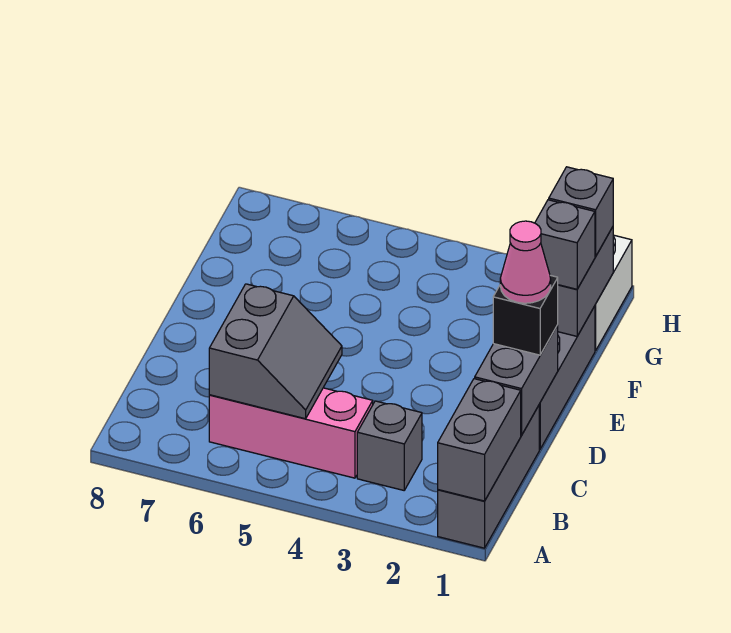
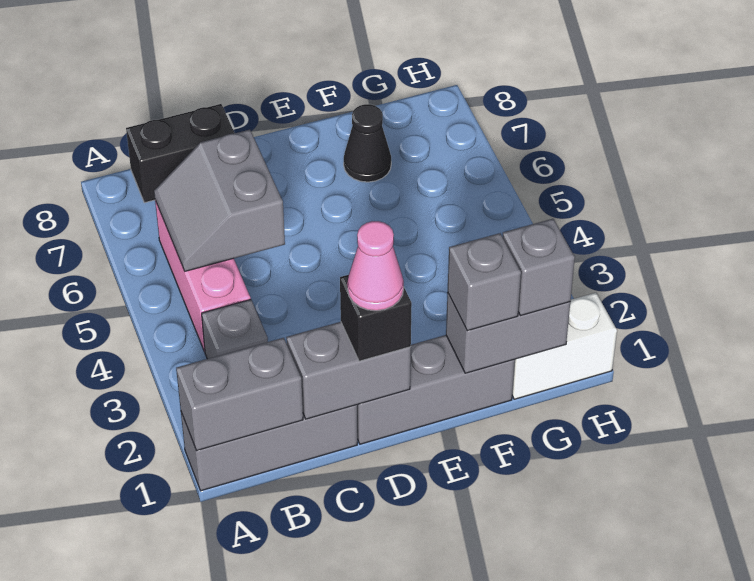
grey 2x2 slope [209,284,342,419] -> grey 2x2 slope turned to [154,130,285,271]
none -> black 1x2 brick [126,104,235,203]
none -> black 1x1 cone [344,104,391,182]

